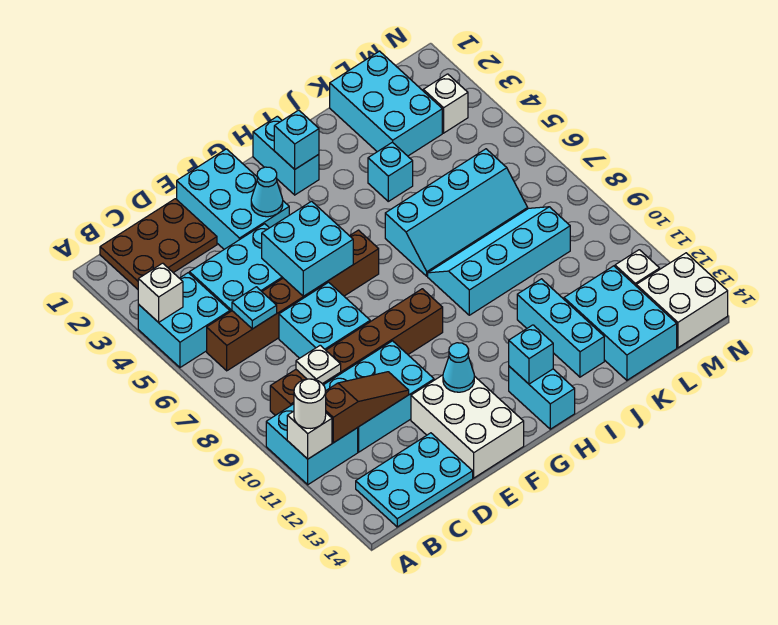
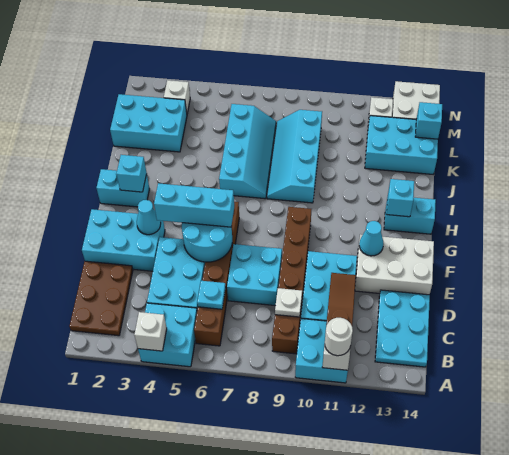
cyan 2x2 brick [262,201,353,296] -> cyan 2x2 round brick [182,223,232,262]
cyan 1x1 brick [368,142,413,201] -> cyan 1x1 brick moved to [415,102,442,139]
cyan 1x3 brick [517,279,604,377] -> cyan 1x3 brick moved to [154,183,234,227]

